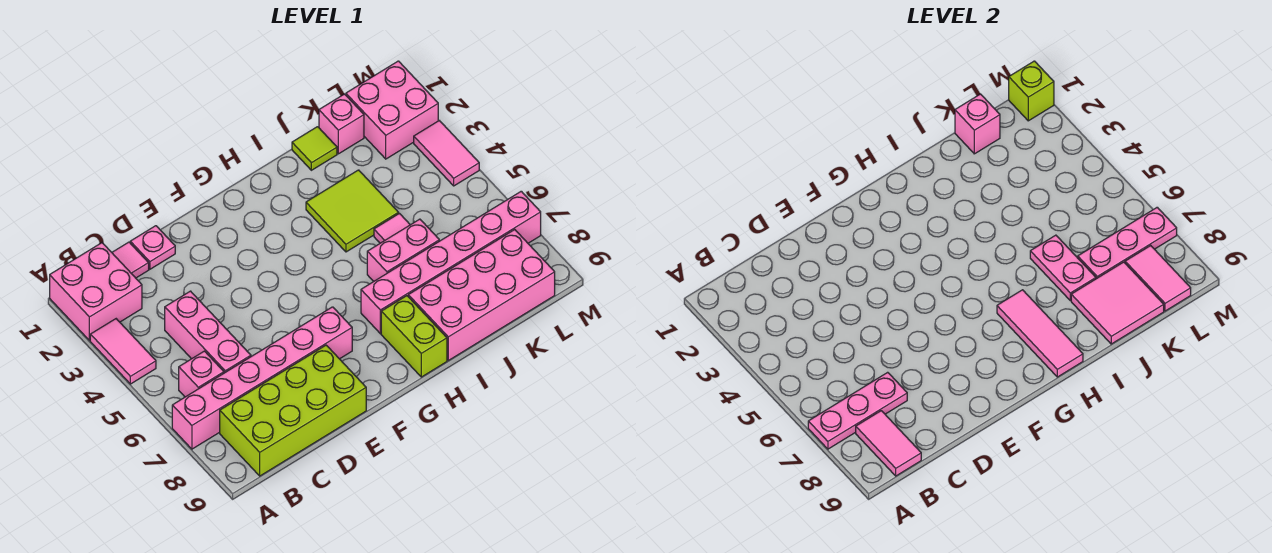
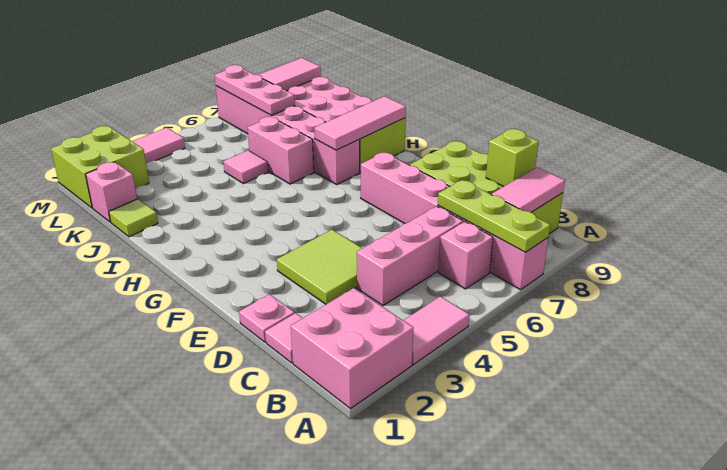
pink 1x3 plate [808,372,907,449] -> lime 1x3 plate [438,180,550,252]
lime 2x2 tile [306,170,399,252] -> lime 2x2 tile moved to [277,230,362,304]
pink 1x2 plate [1030,235,1096,301] -> none
pink 2x2 tile [1071,262,1164,344] -> none
pink 1x1 brick [955,94,1000,154] -> none
pink 2x2 brick [346,61,438,159] -> lime 2x2 brick [51,126,149,208]
lime 1x1 brick [1009,61,1054,121] -> lime 1x1 brick moved to [486,129,539,187]

